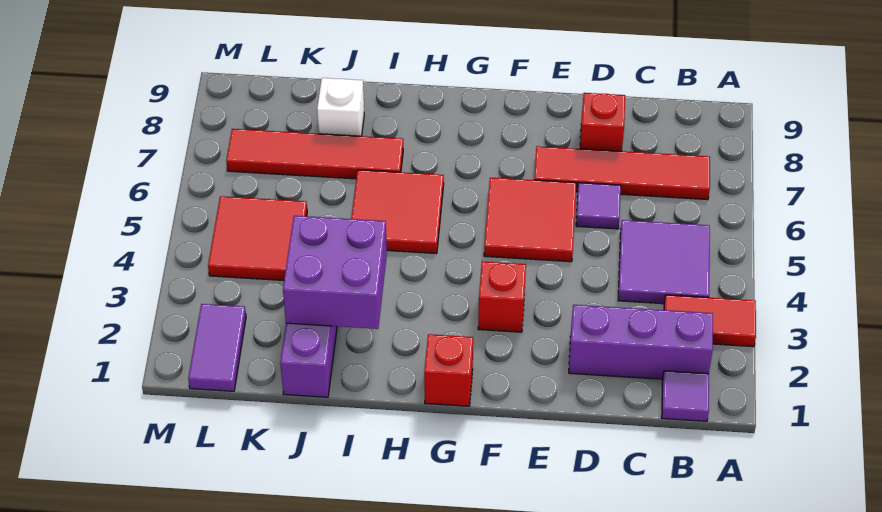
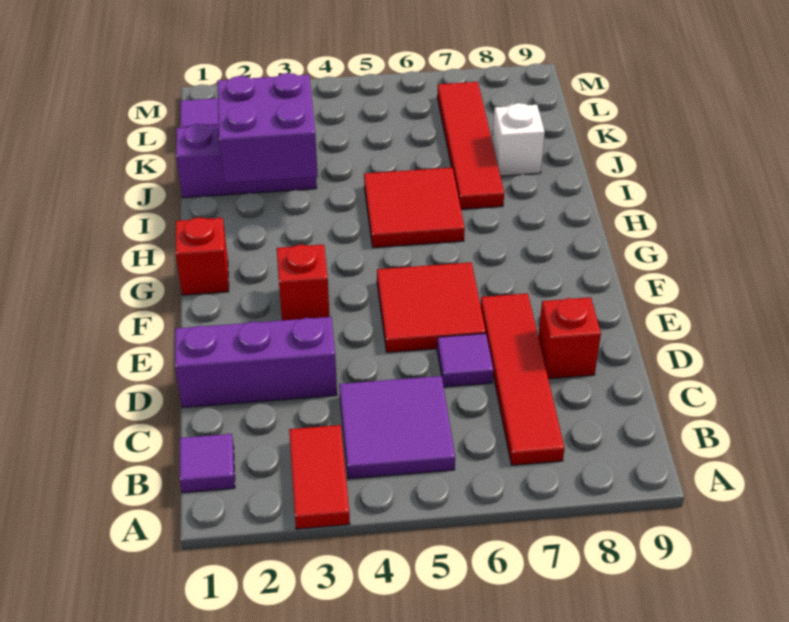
purple 1x3 brick [569,305,713,379] -> purple 1x3 brick turned to [175,317,337,408]
red 2x2 tile [208,196,307,280] -> none

